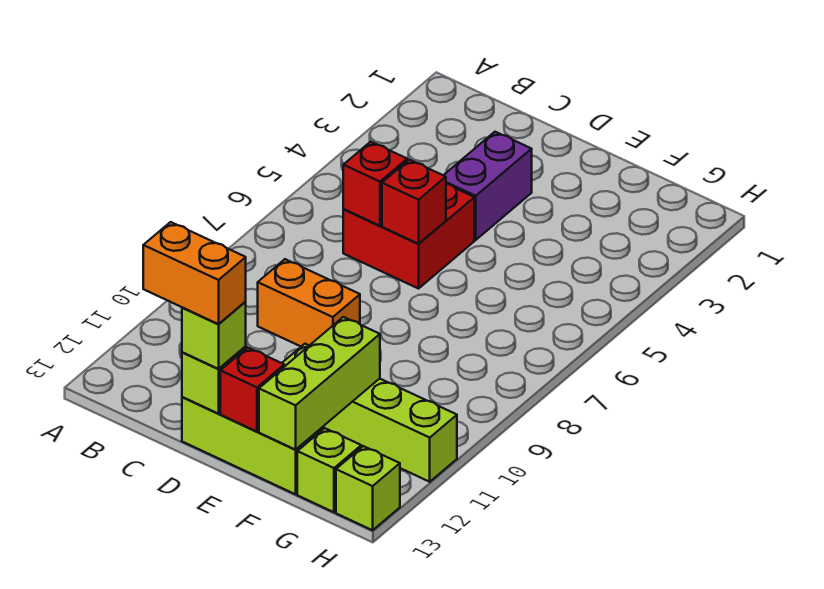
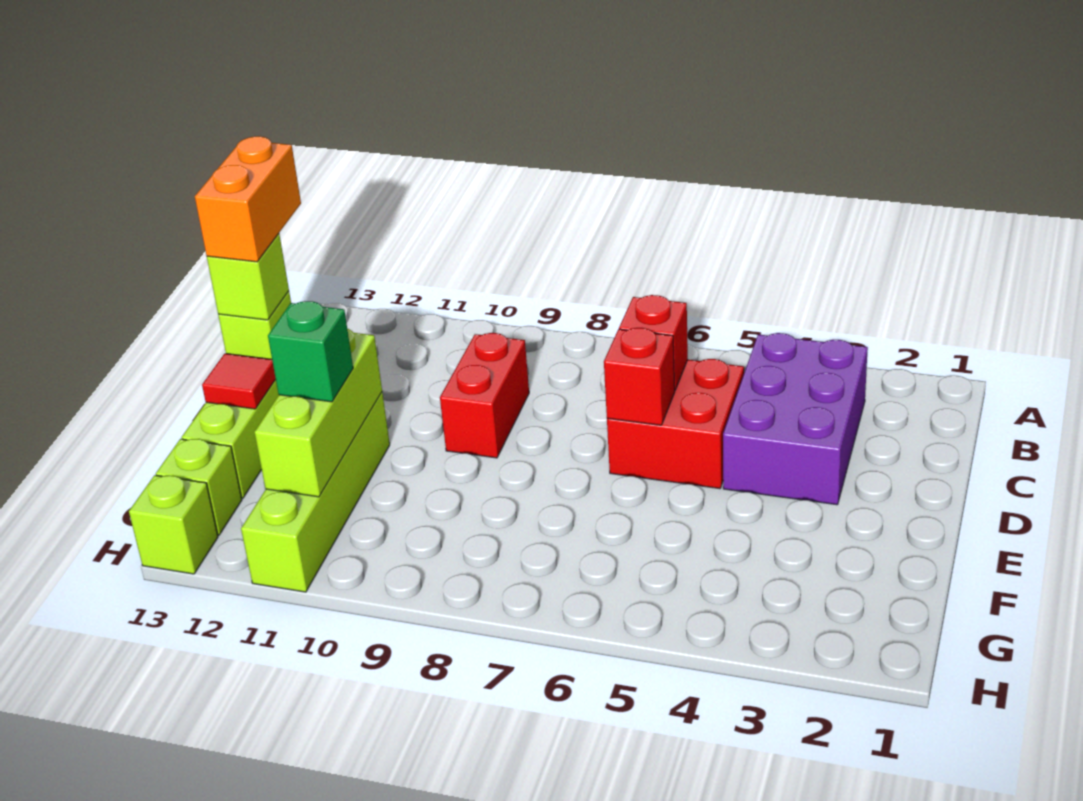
orange 1x2 brick [258,259,360,346] -> red 1x2 brick [440,333,529,458]
purple 1x2 brick [443,132,532,240] -> purple 2x3 brick [723,333,868,505]
red 1x1 brick [220,347,284,432] -> red 1x1 tile [202,353,276,409]
lime 1x3 brick [259,317,380,450] -> lime 1x3 brick turned to [254,329,382,497]
none -> green 1x1 brick [268,301,353,402]

